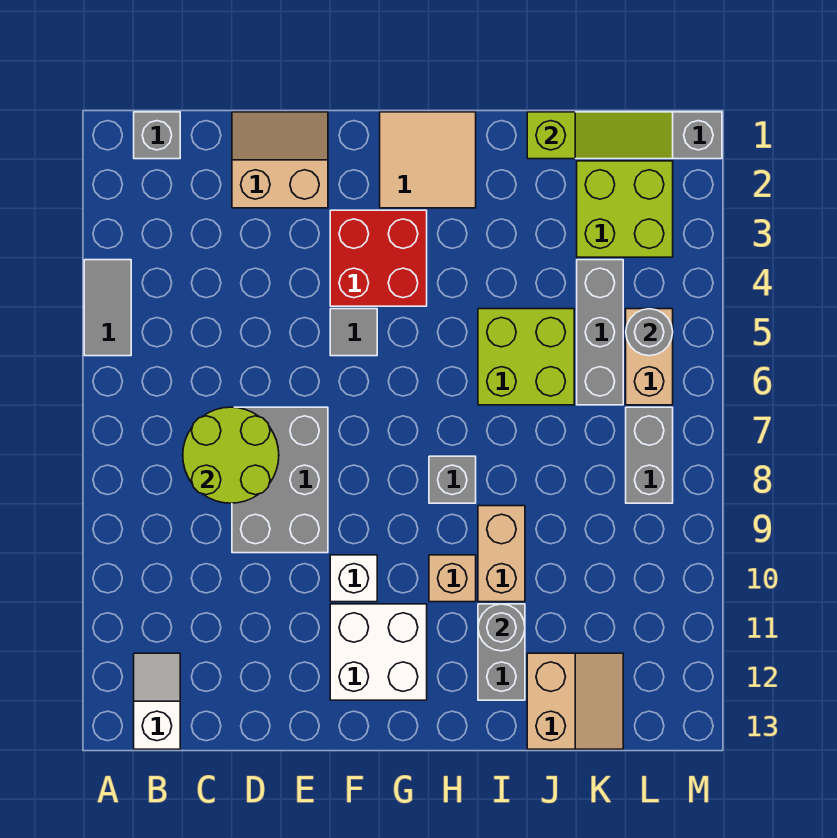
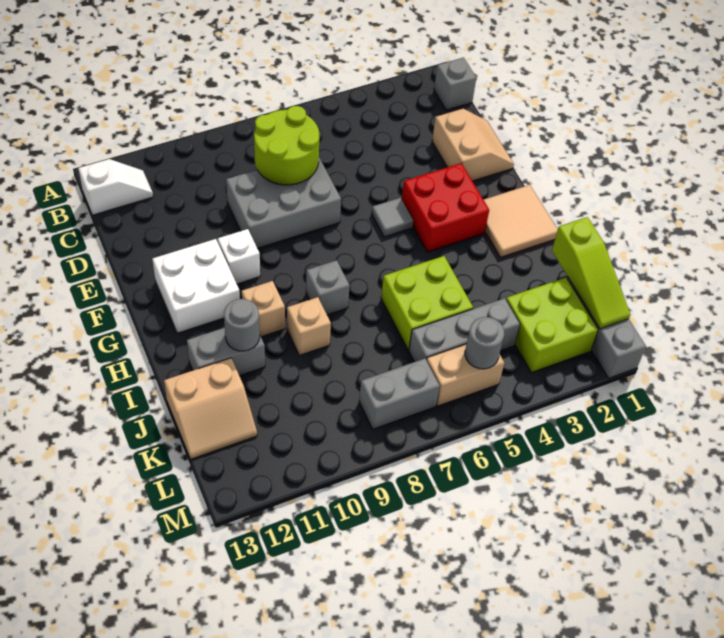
grey 1x2 tile [84,260,131,356] -> none
tan 1x2 brick [478,506,525,602] -> tan 1x1 brick [287,297,331,355]

